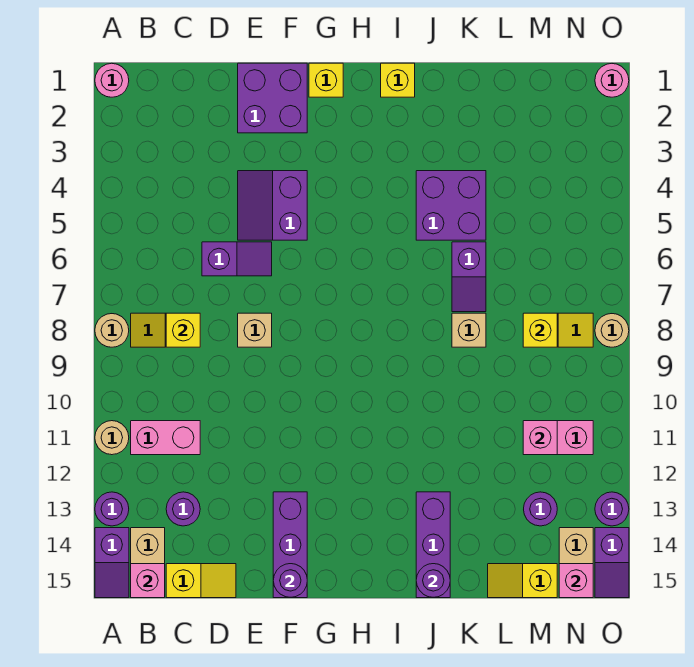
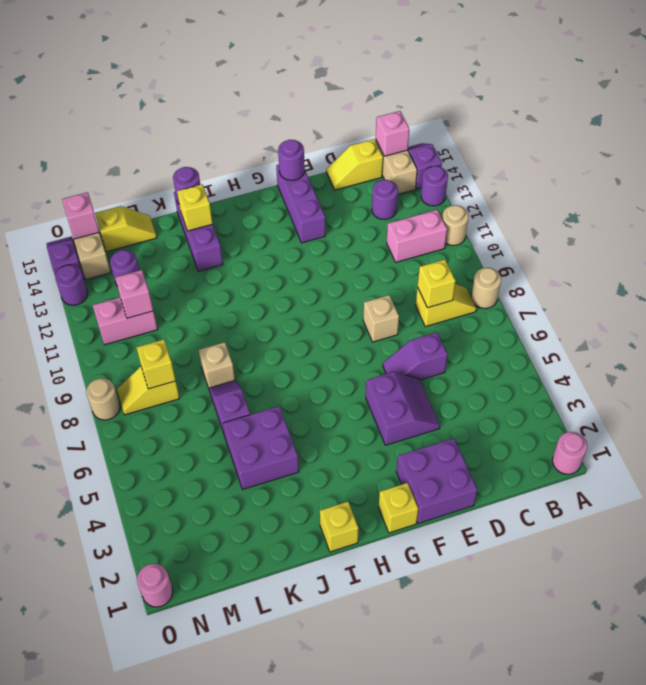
none -> yellow 1x1 brick [177,184,213,231]

